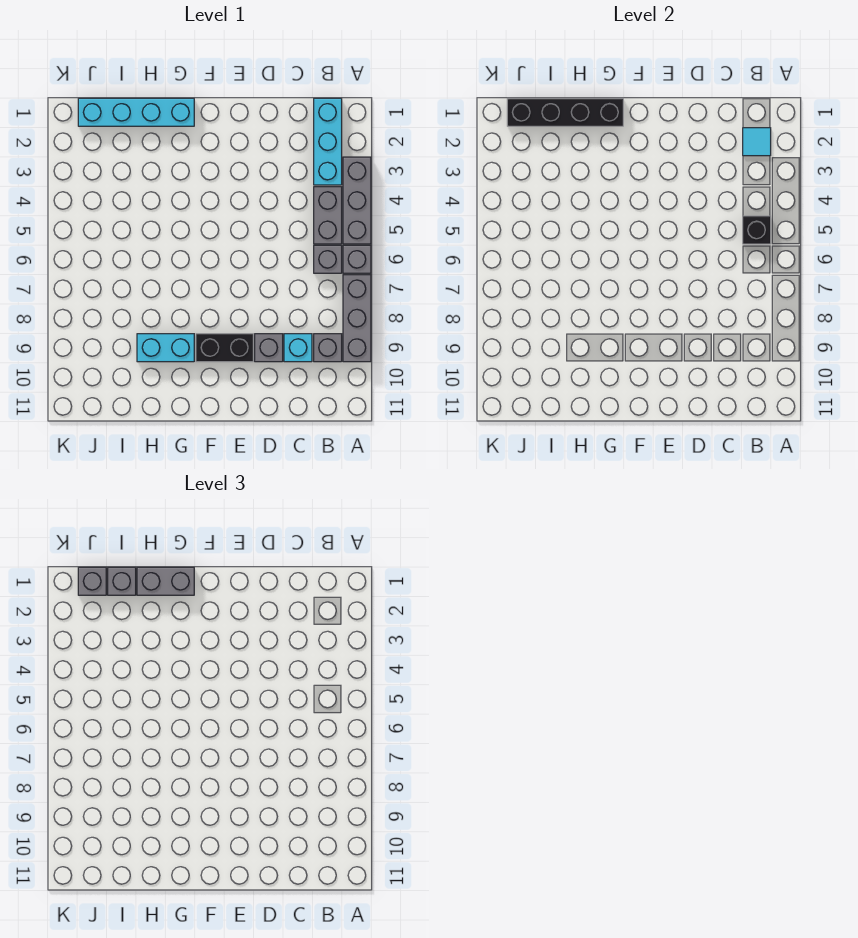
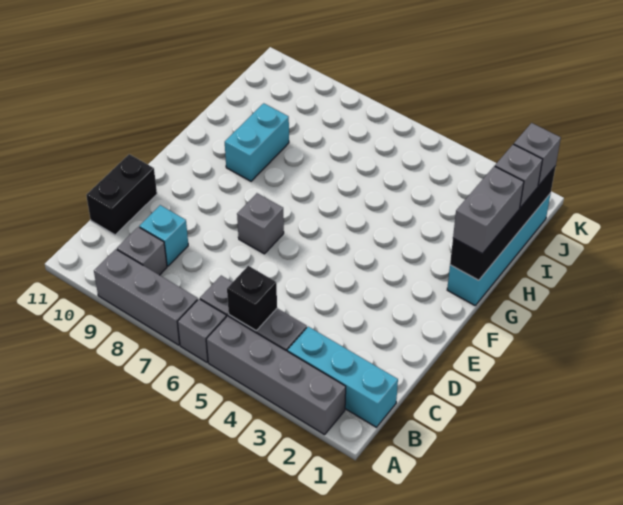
grey 1x3 brick [343,157,371,244] -> grey 1x4 brick [206,316,346,435]
cyan 1x1 tile [743,128,771,156] -> none
grey 1x1 brick [255,334,283,362] -> grey 1x1 brick moved to [237,193,284,254]
black 1x2 brick [196,334,253,362] -> black 1x2 brick moved to [86,154,157,235]

